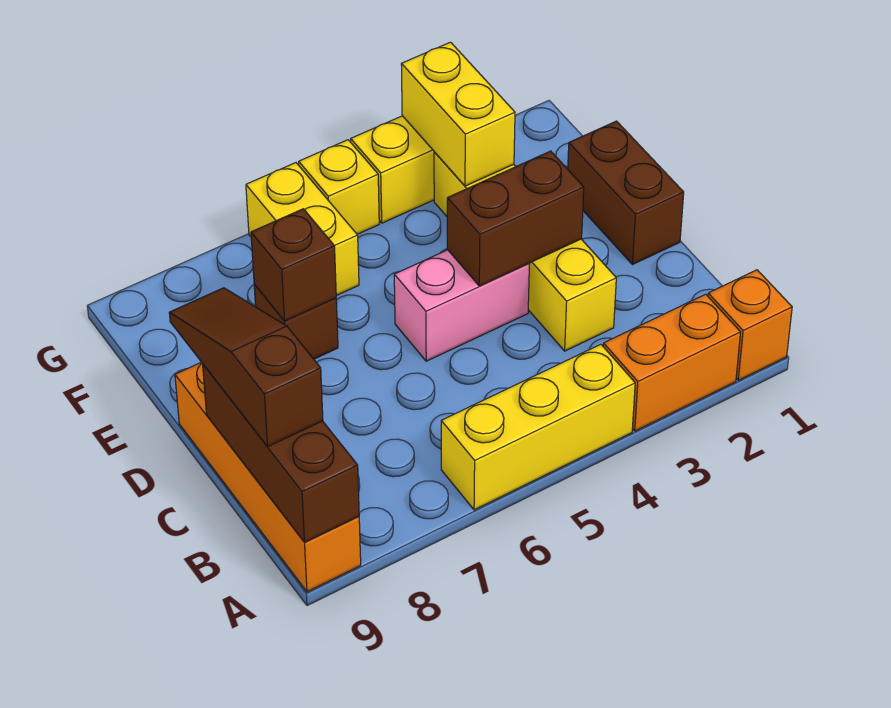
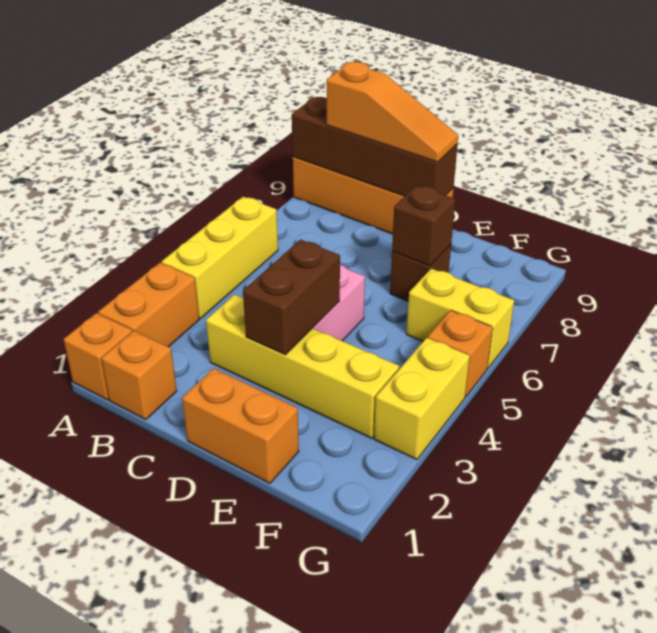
brown 1x3 brick [203,365,359,542] -> brown 1x4 brick [292,97,458,196]
none -> orange 1x1 brick [102,331,177,420]
brown 1x3 slope [169,288,323,447] -> orange 1x3 slope [327,62,458,162]
brown 1x2 brick [568,121,684,265] -> orange 1x2 brick [182,368,299,483]
yellow 1x2 brick [401,42,515,186] -> none
yellow 1x1 brick [299,140,379,234] -> orange 1x1 brick [428,310,493,397]

